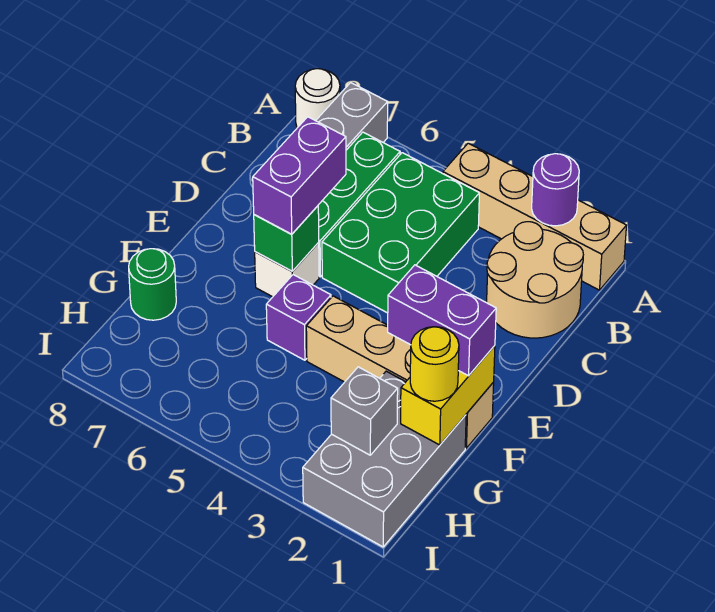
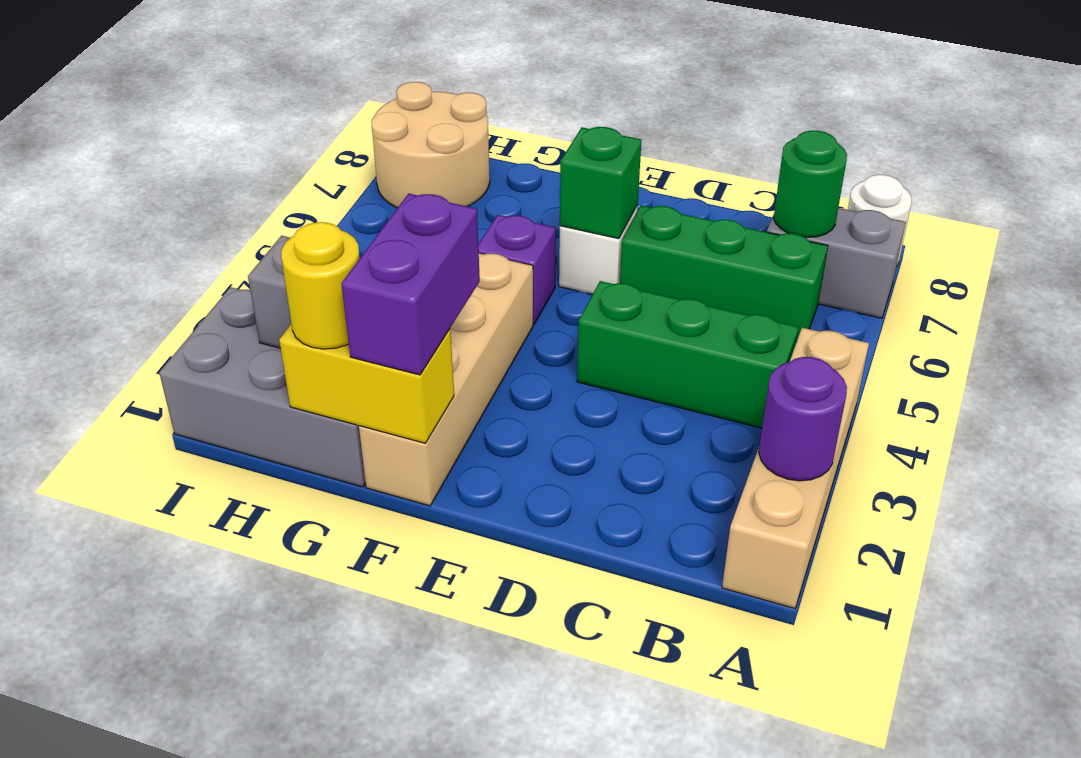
tan 2x2 round brick [487,222,583,338] -> tan 2x2 round brick moved to [371,82,490,208]
green 2x3 brick [322,153,479,313] -> green 1x3 brick [577,281,798,428]
purple 1x2 brick [253,117,346,234] -> none
green 1x1 round brick [129,249,176,320] -> green 1x1 round brick moved to [774,131,847,237]

